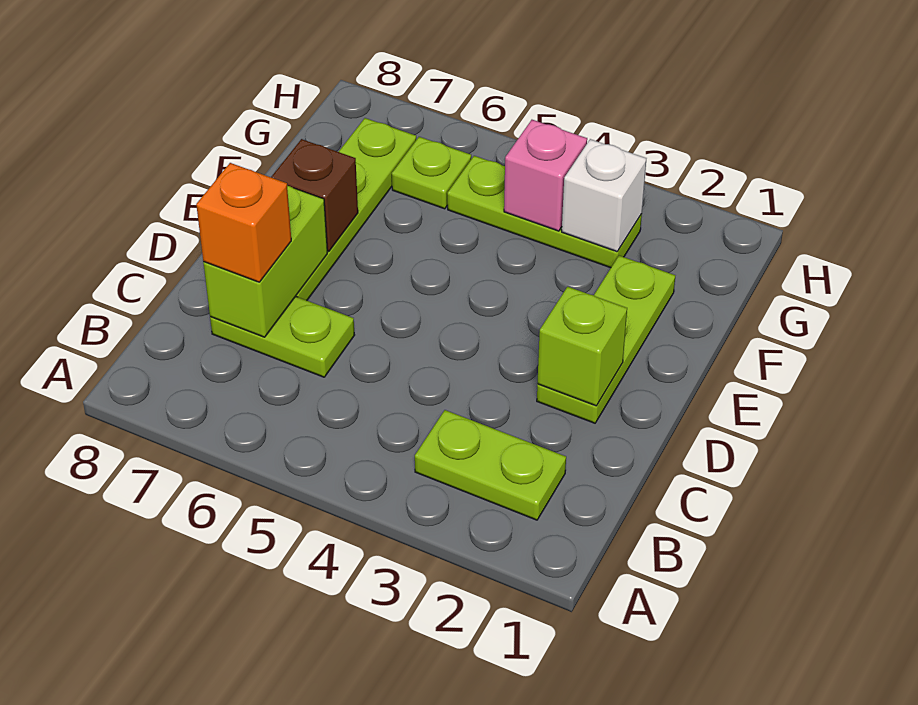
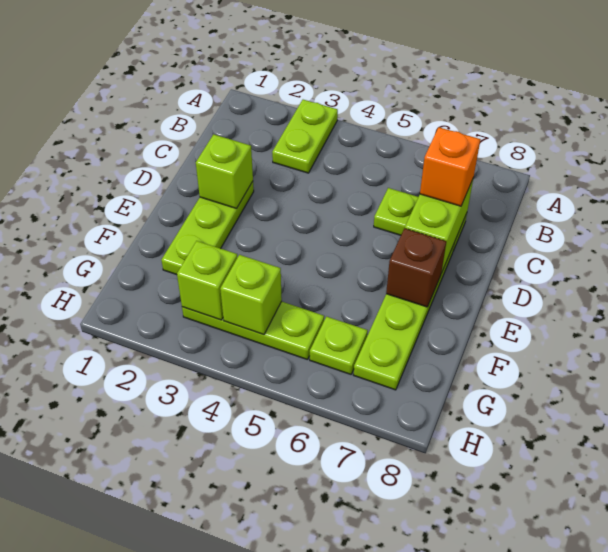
lime 1x2 plate [415,410,566,520] -> lime 1x2 plate turned to [272,100,338,173]
white 1x1 brick [562,139,646,252] -> lime 1x1 brick [177,241,237,320]
pink 1x1 brick [504,120,587,231] -> lime 1x1 brick [220,255,282,335]

